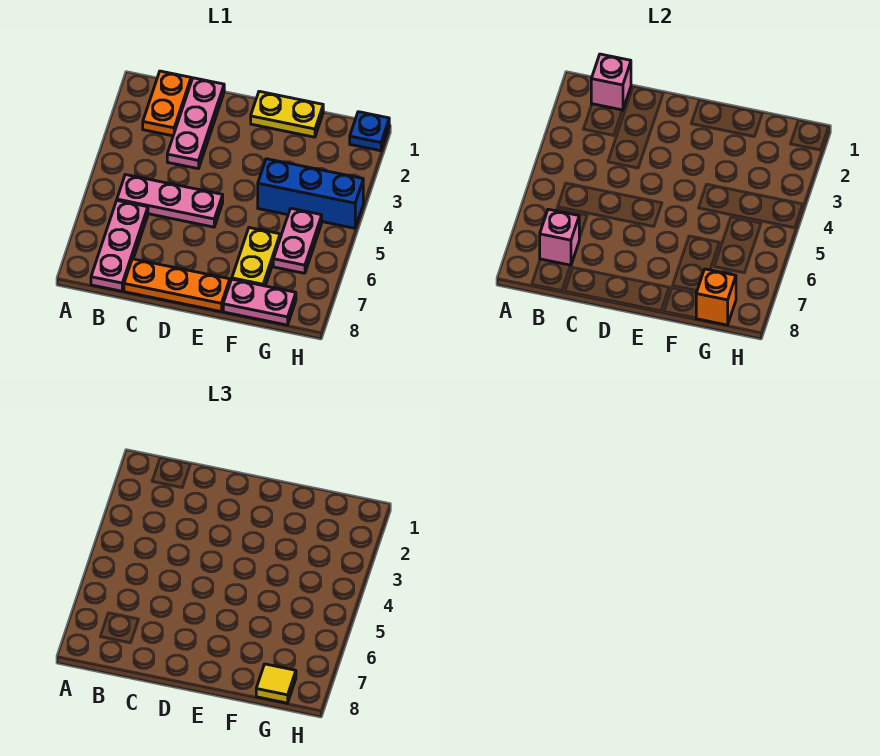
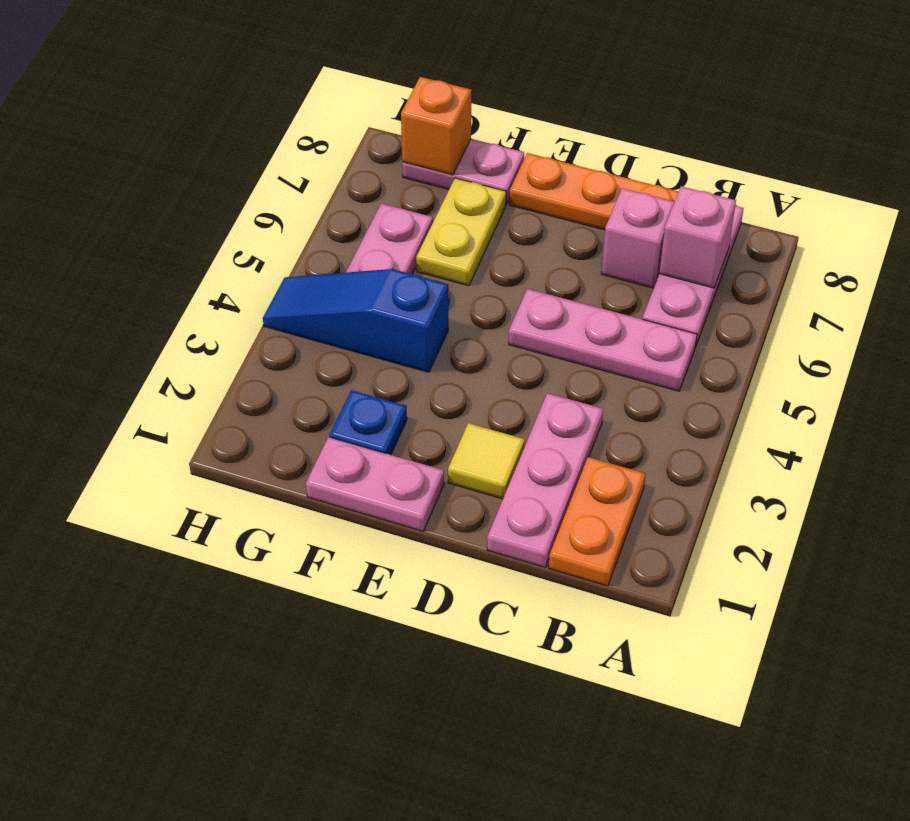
pink 1x1 brick [591,54,631,110] -> pink 1x1 brick moved to [601,188,674,288]
yellow 1x2 plate [251,91,323,137] -> pink 1x2 plate [306,437,444,531]
blue 1x3 brick [258,159,363,228] -> blue 1x3 slope [263,269,448,372]
yellow 1x1 tile [256,664,296,703] -> yellow 1x1 tile moved to [448,423,525,499]
blue 1x1 plate [350,112,389,151] -> blue 1x1 plate moved to [330,390,407,455]

